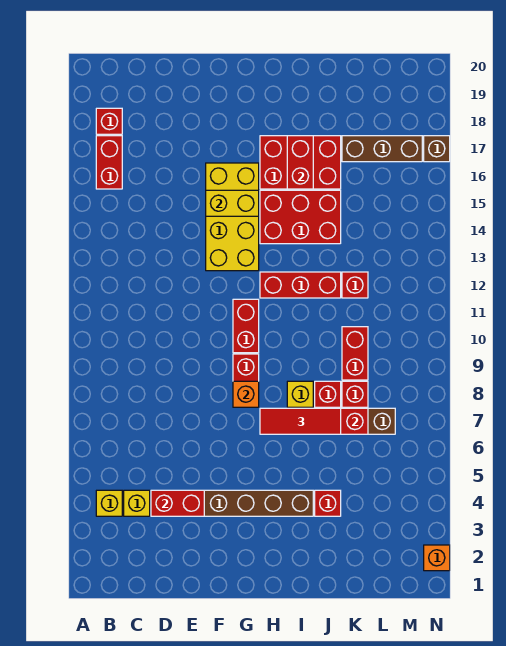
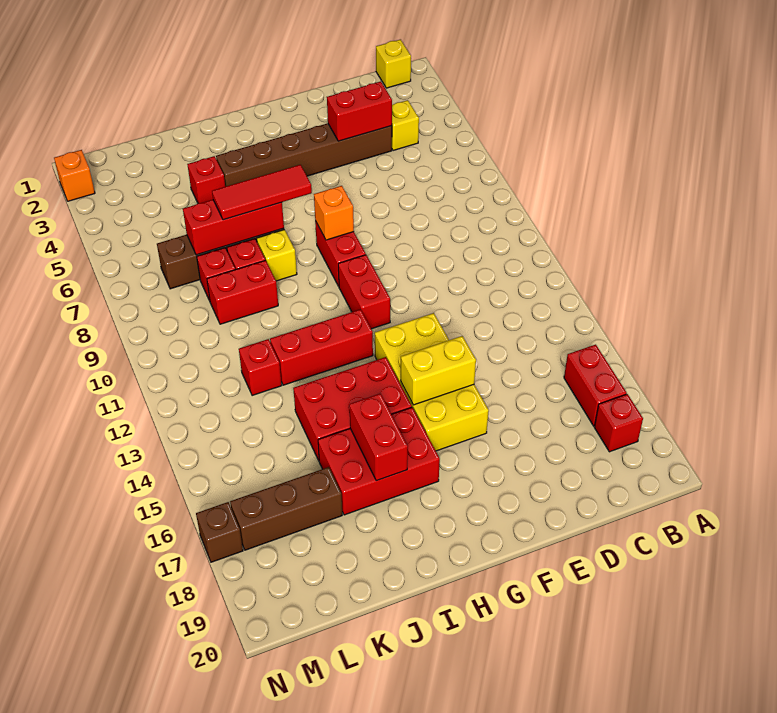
yellow 1x1 brick [96,490,122,516] -> yellow 1x1 brick moved to [376,39,411,88]
red 1x2 brick [342,327,368,380] -> red 1x2 brick turned to [207,260,278,324]

